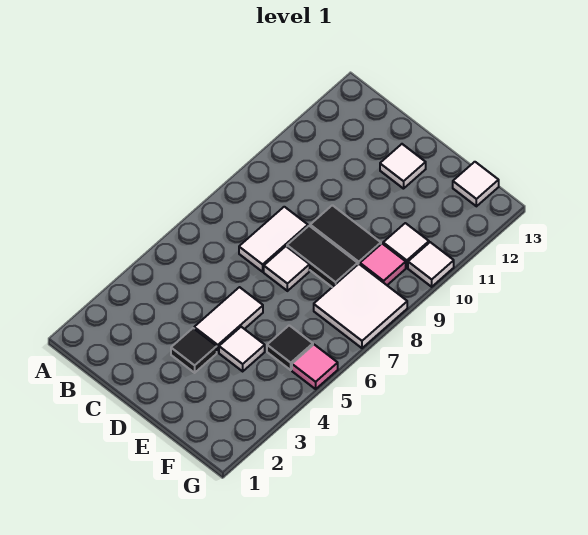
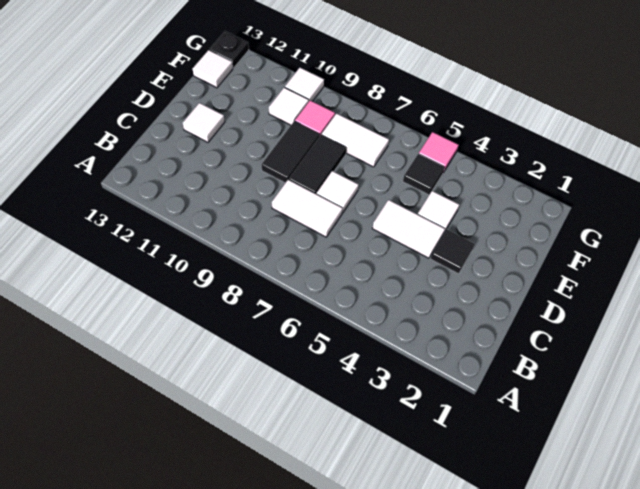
white 2x2 tile [314,264,407,348] -> white 1x2 tile [322,113,389,167]
none -> black 1x1 plate [209,31,249,68]

